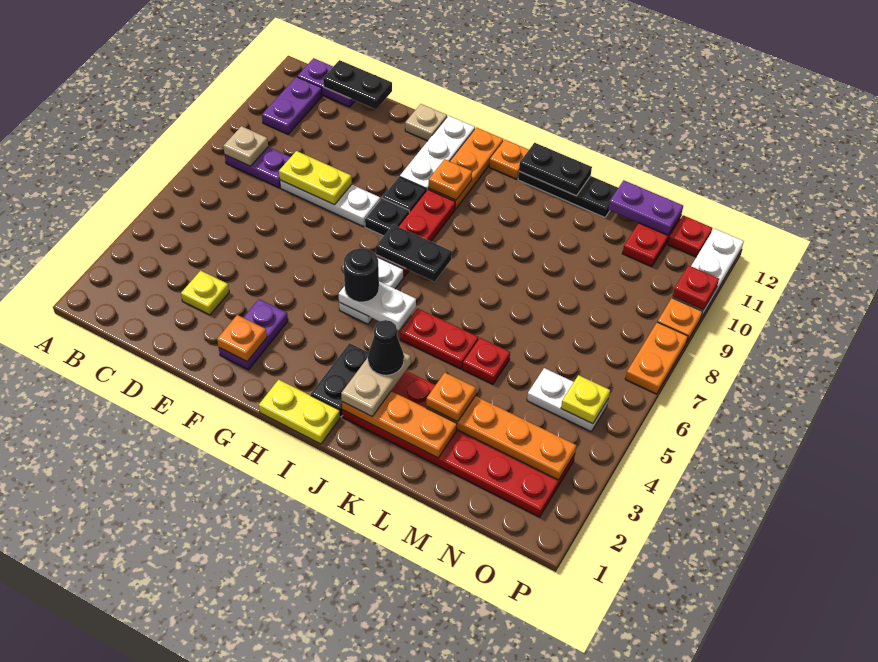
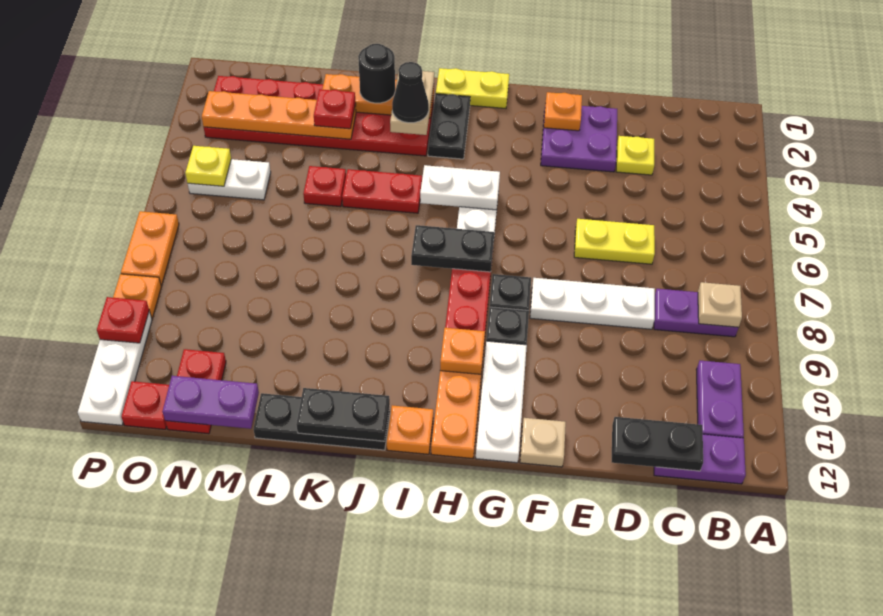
yellow 1x2 plate [279,151,352,205] -> yellow 1x2 plate moved to [574,219,655,264]
purple 1x2 plate [219,299,288,370] -> purple 2x2 plate [541,106,617,172]
black 1x1 round brick [344,248,379,302] -> black 1x1 round brick moved to [358,44,395,103]
orange 1x1 plate [426,373,476,422] -> red 1x1 plate [314,89,355,129]

